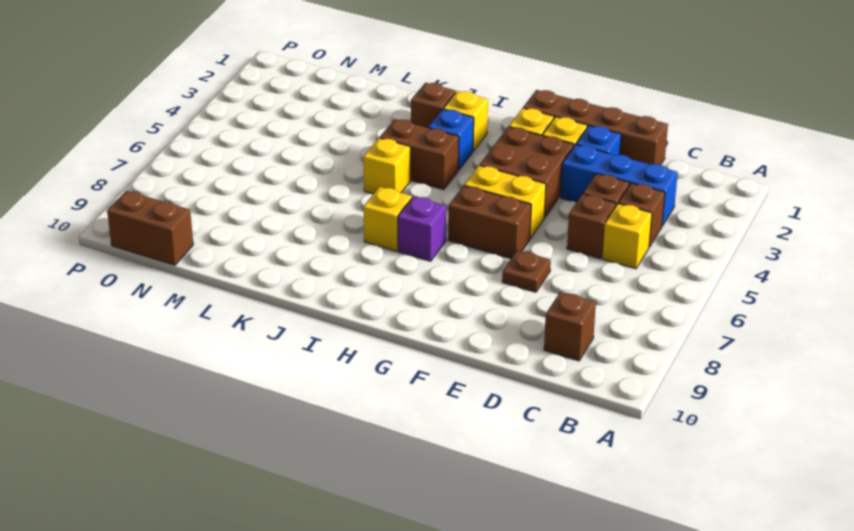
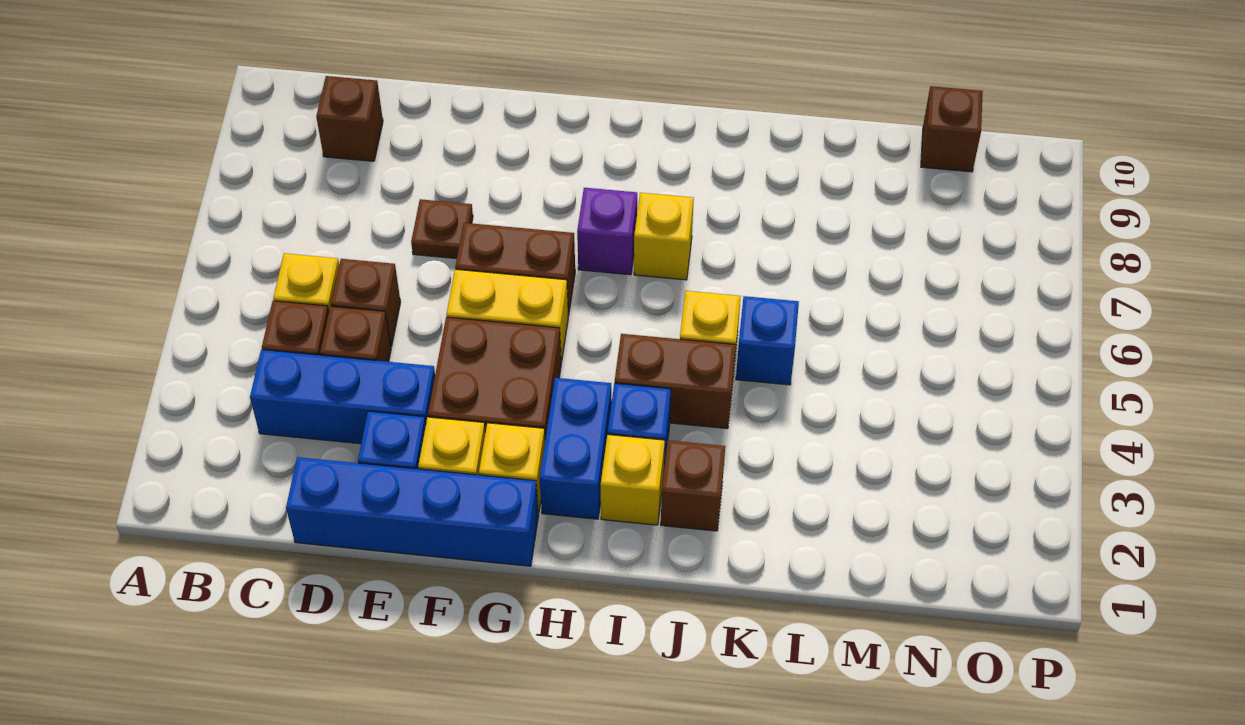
brown 1x4 brick [523,90,668,165] -> blue 1x4 brick [286,457,538,566]
none -> blue 1x2 brick [540,378,612,519]
none -> blue 1x1 brick [736,296,799,385]
brown 1x2 brick [107,191,193,265] -> brown 1x1 brick [921,86,983,172]

